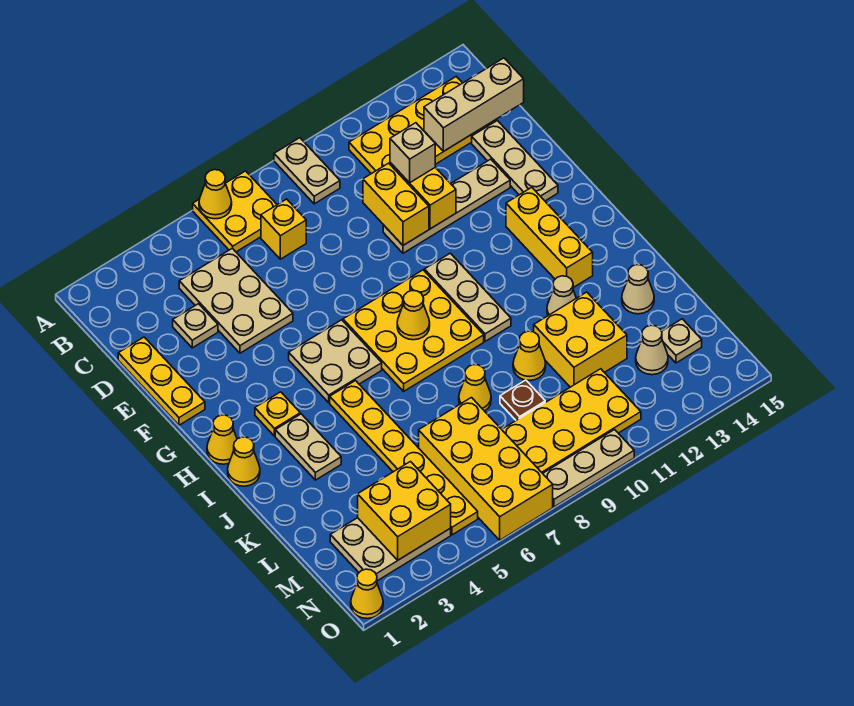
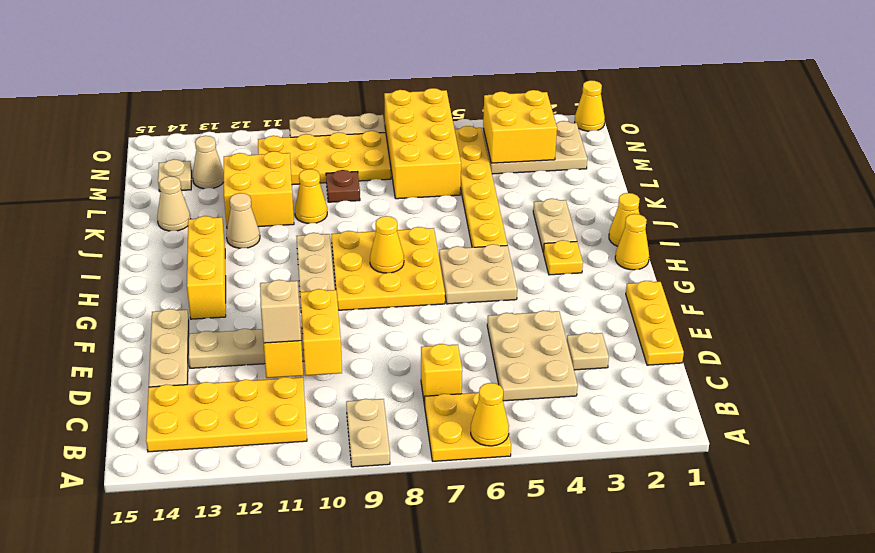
tan 1x3 brick [424,58,524,152] -> none
yellow 1x1 cone [459,365,491,411] -> none

